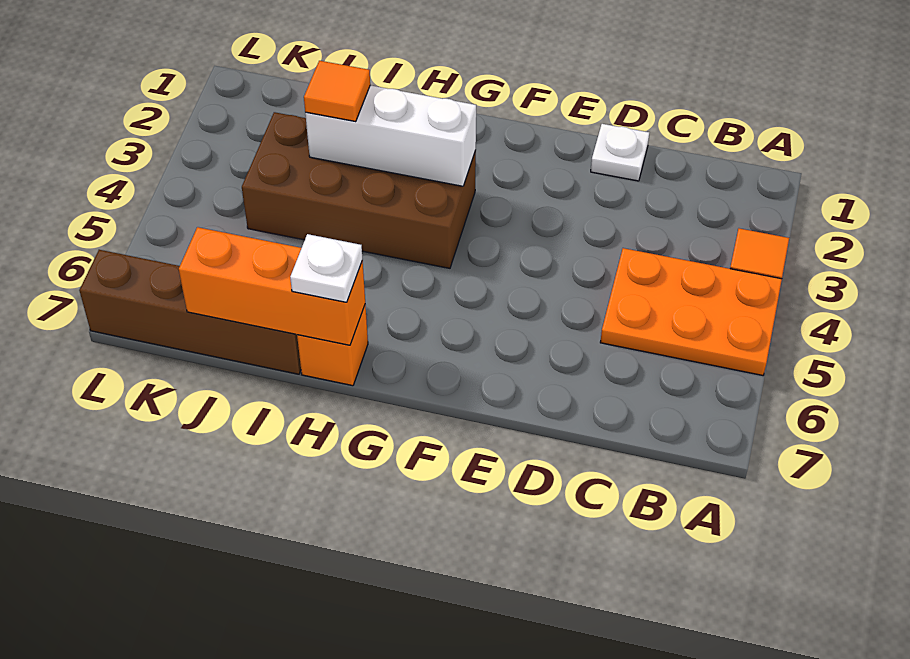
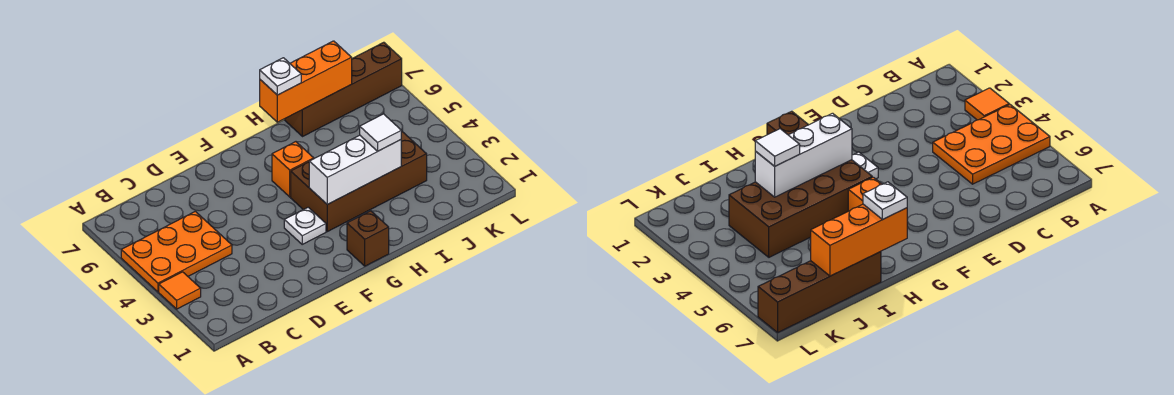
white 1x1 plate [591,124,649,181] -> white 1x1 plate moved to [284,207,326,244]
none -> brown 1x1 brick [347,211,389,266]
orange 1x1 brick [297,304,368,386] -> orange 1x1 brick moved to [272,142,314,197]
orange 1x1 tile [304,61,370,121] -> white 1x1 tile [360,114,401,151]

